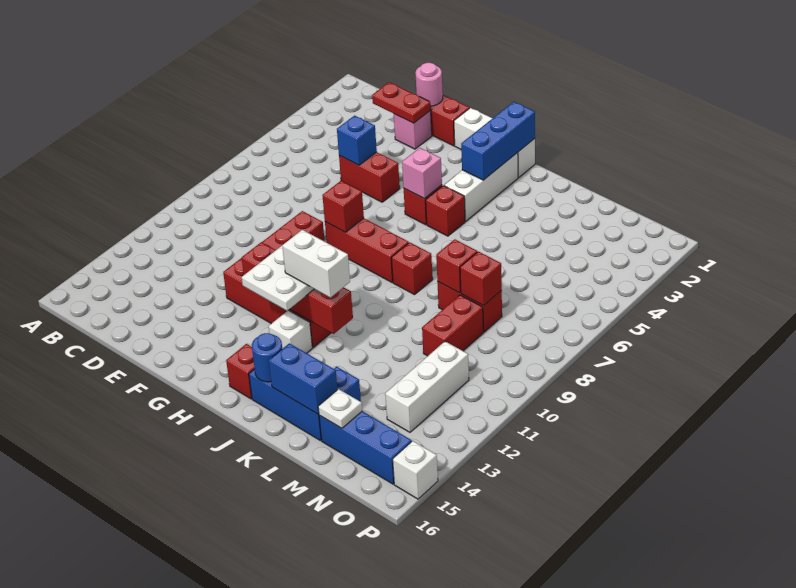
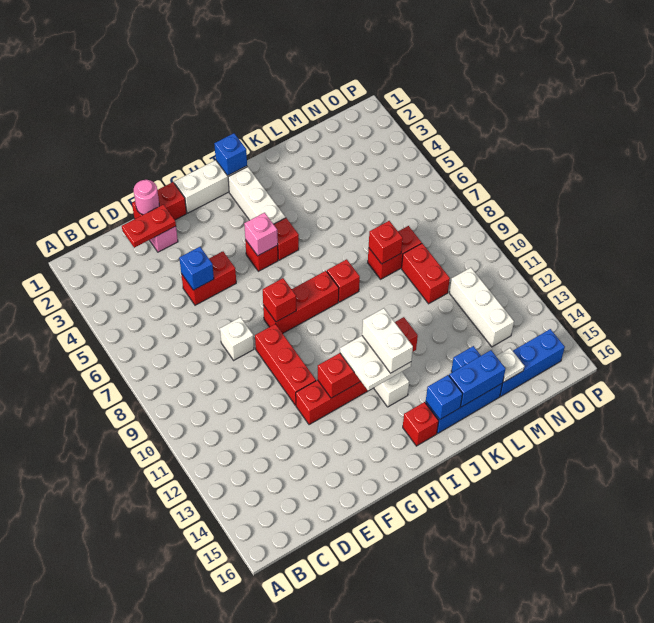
blue 1x3 brick [461,102,535,180] -> blue 1x1 brick [214,133,247,175]
white 1x2 brick [282,230,350,298] -> white 1x2 brick turned to [362,308,413,373]
blue 1x1 round brick [252,333,282,382] -> blue 1x1 brick [426,375,462,419]
red 1x1 brick [460,252,502,306] -> none
white 1x1 brick [393,441,438,499] -> white 1x1 brick moved to [220,317,254,360]

